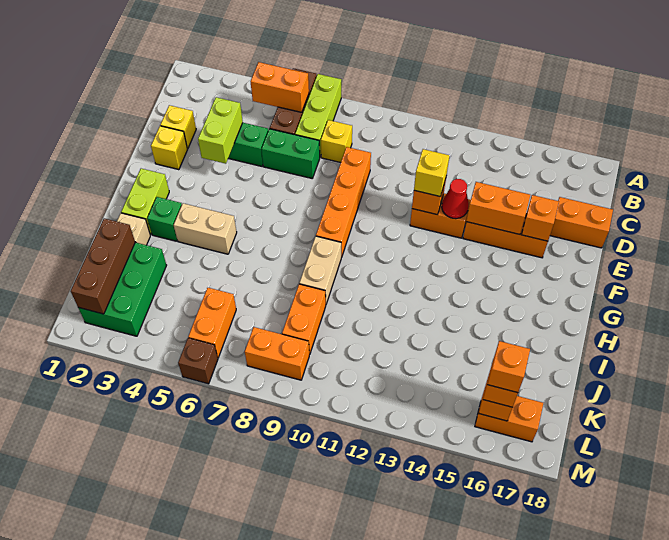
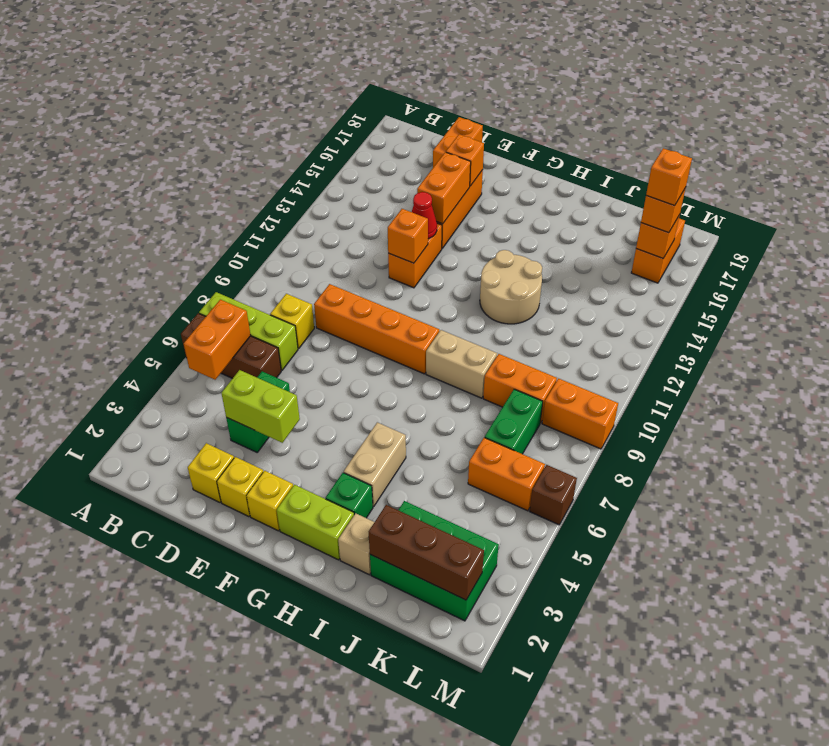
green 1x2 brick [262,129,320,178] -> green 1x2 brick moved to [485,389,543,454]
yellow 1x1 brick [414,149,449,196] -> yellow 1x1 brick moved to [246,471,293,531]
none -> tan 2x2 round brick [480,250,542,324]
orange 1x2 brick [245,327,309,380] -> orange 1x2 brick turned to [542,379,618,449]

